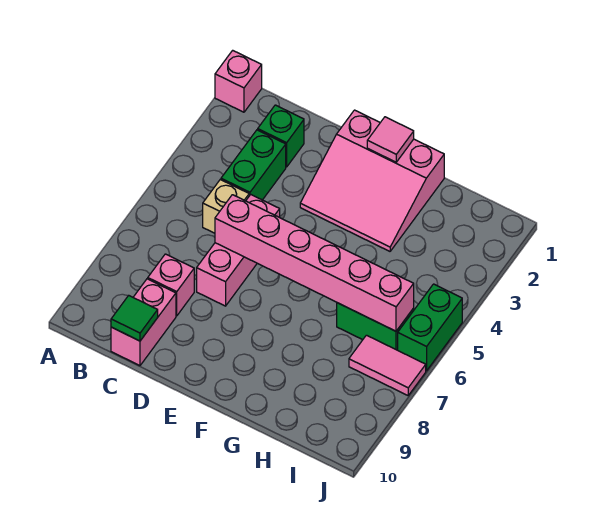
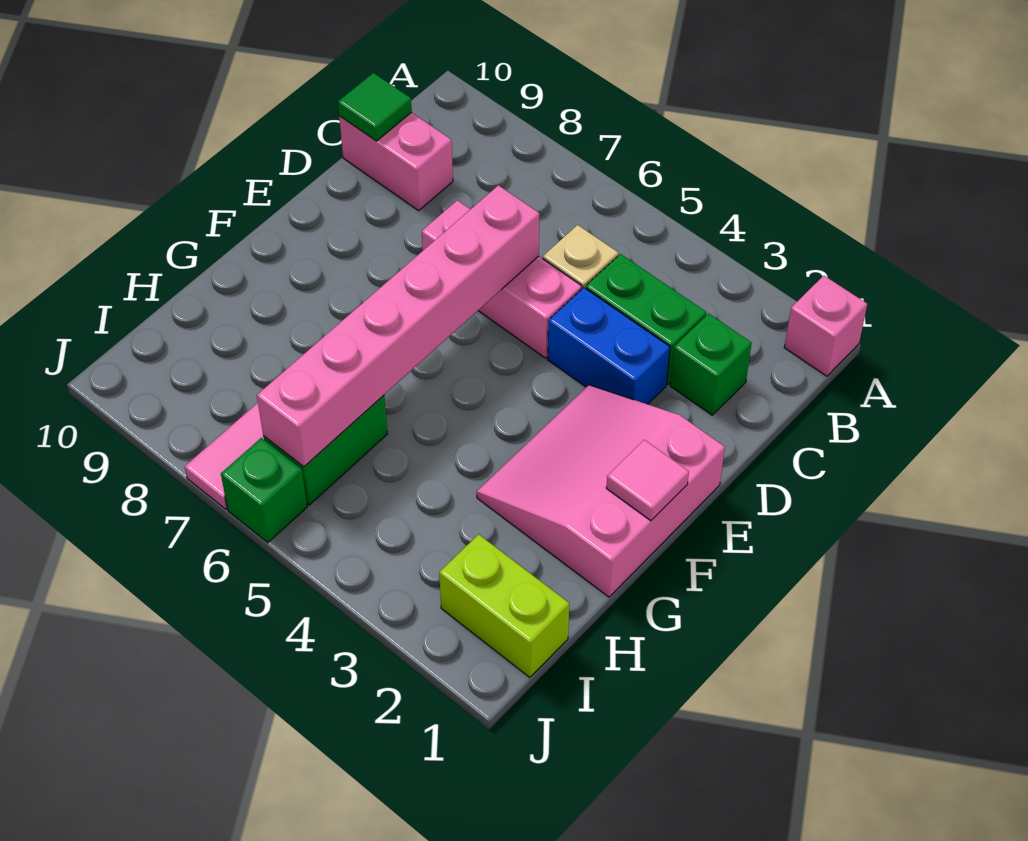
pink 1x1 brick [148,254,194,316] -> none
none -> blue 1x2 brick [548,288,670,404]
none -> lime 1x2 brick [439,534,569,678]
green 1x2 brick [398,284,462,371] -> green 1x1 brick [221,438,307,543]

